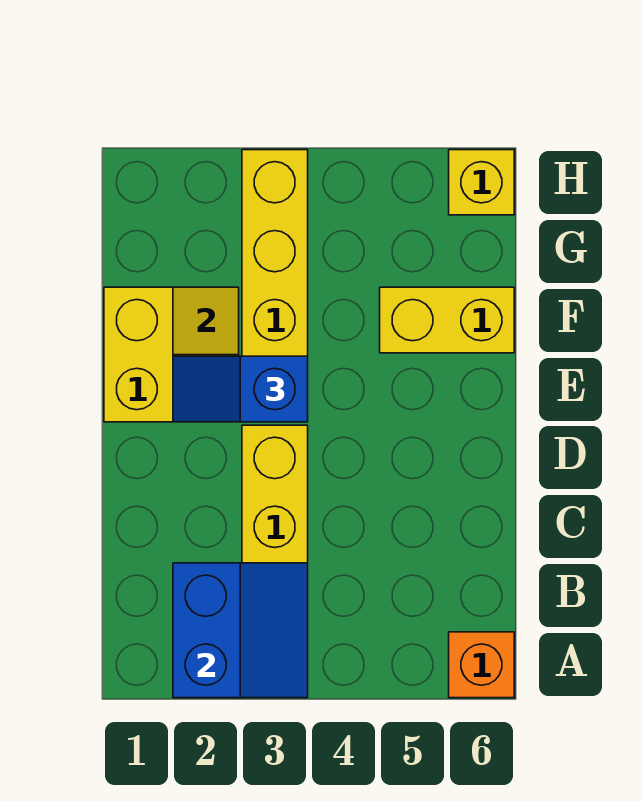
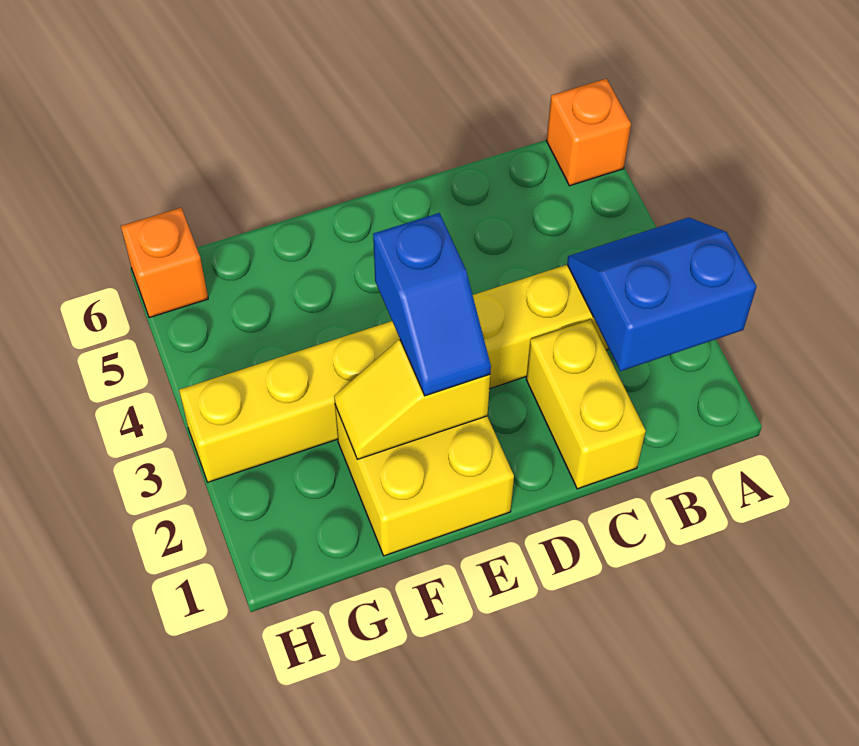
yellow 1x2 brick [380,287,514,353] -> yellow 1x2 brick moved to [526,320,646,489]
yellow 1x1 brick [449,150,514,215] -> orange 1x1 brick [121,208,208,318]

